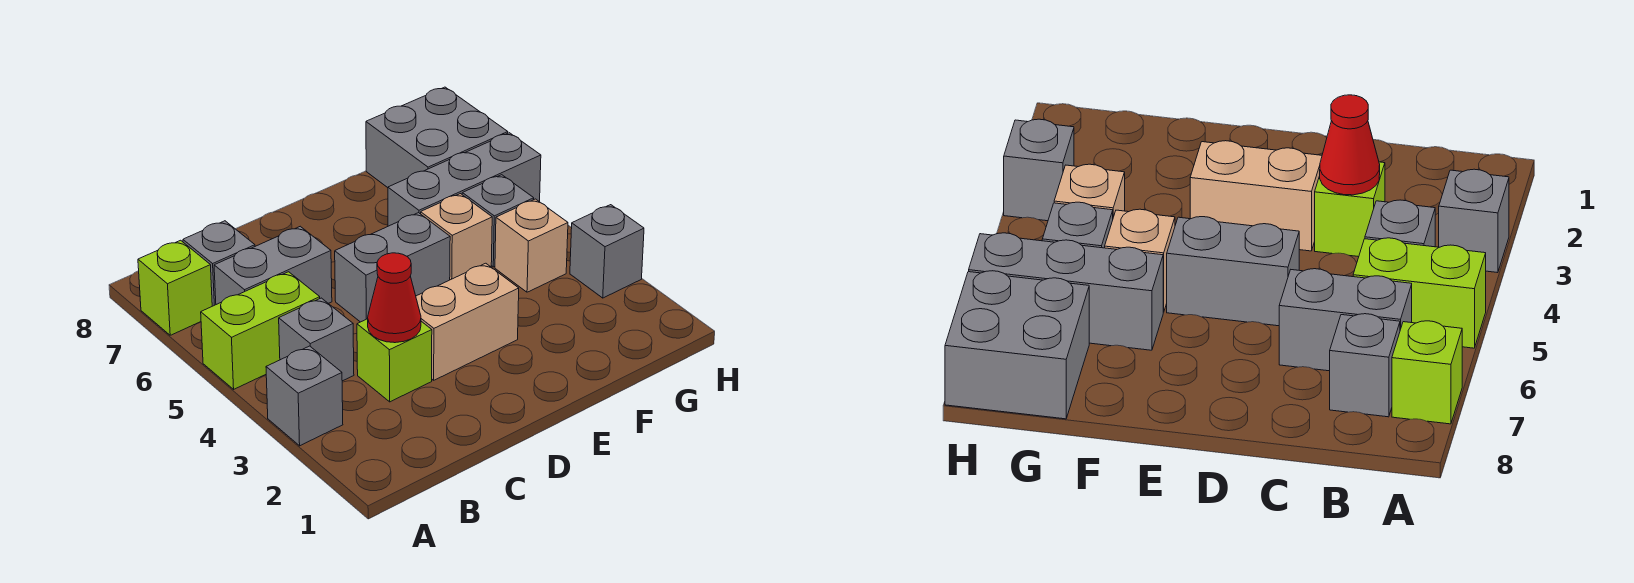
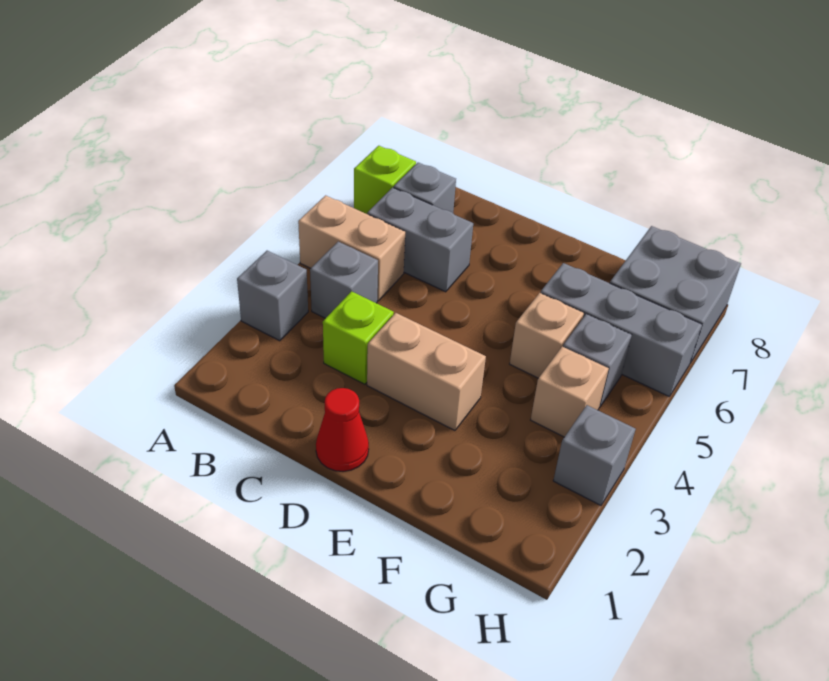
lime 1x2 brick [201,272,320,389] -> tan 1x2 brick [298,195,405,301]
red 1x1 cone [368,253,421,343] -> red 1x1 cone moved to [316,388,369,471]
grey 1x2 brick [335,213,450,322] -> none

